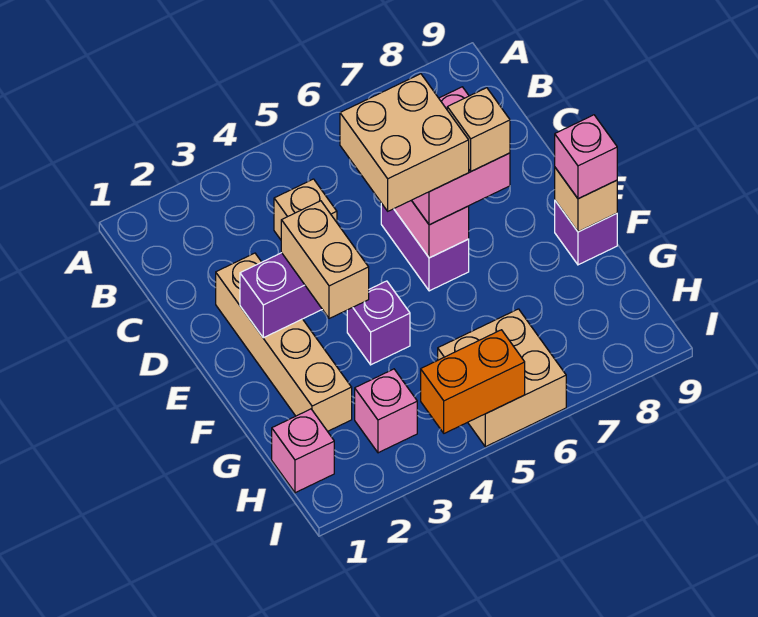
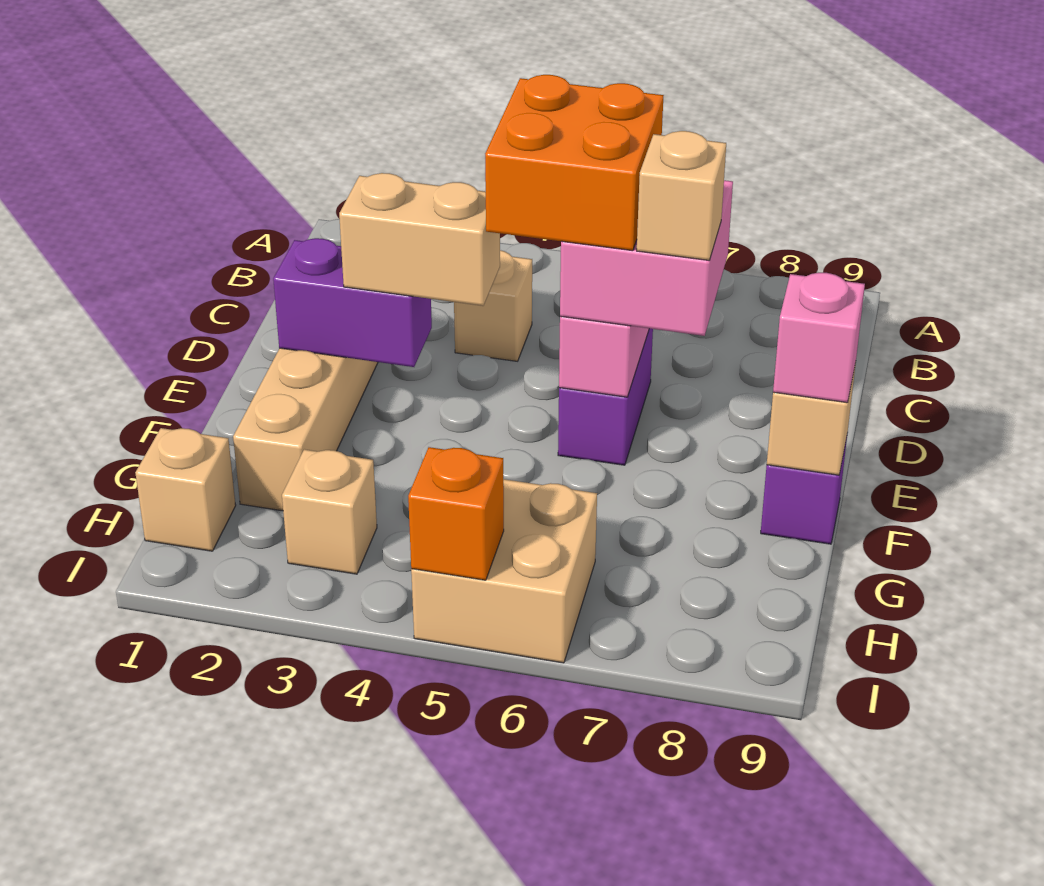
tan 2x2 brick [340,74,469,211] -> orange 2x2 brick [485,75,664,251]
tan 1x2 brick [281,201,369,319] -> tan 1x2 brick turned to [339,173,500,306]
purple 1x1 brick [347,281,410,365] -> none
pink 1x1 brick [272,409,334,493] -> tan 1x1 brick [135,428,236,551]
pink 1x1 brick [355,369,417,453] -> tan 1x1 brick [282,449,377,574]
orange 1x2 brick [421,330,525,433] -> orange 1x1 brick [408,447,504,580]

